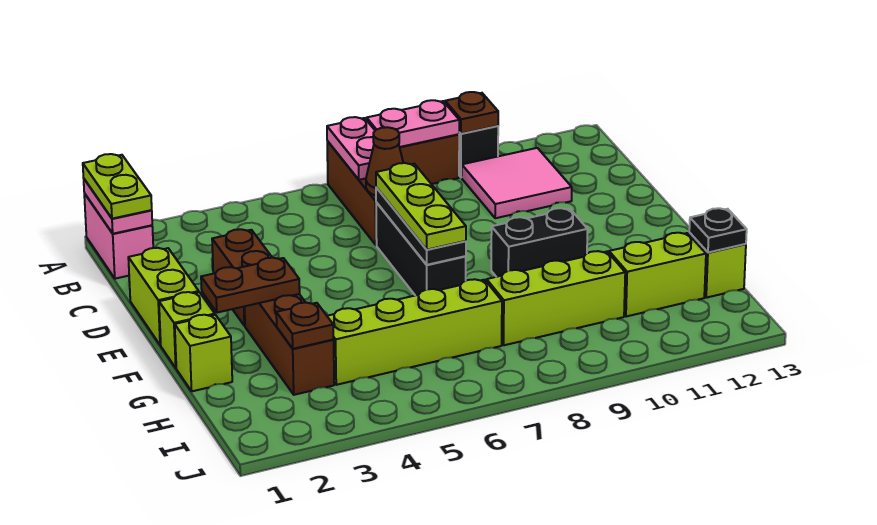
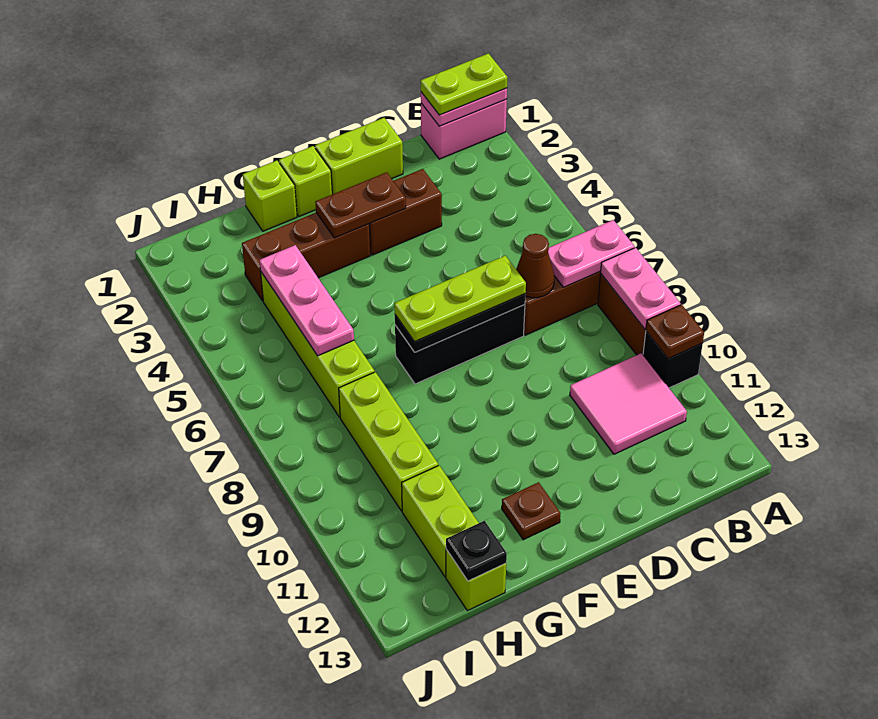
brown 1x2 plate [201,258,300,313] -> brown 1x2 plate turned to [316,172,406,238]
black 1x2 brick [491,208,588,277] -> none
brown 1x1 plate [276,303,333,349] -> brown 1x1 plate moved to [502,482,560,540]
none -> pink 1x3 plate [259,245,354,356]

